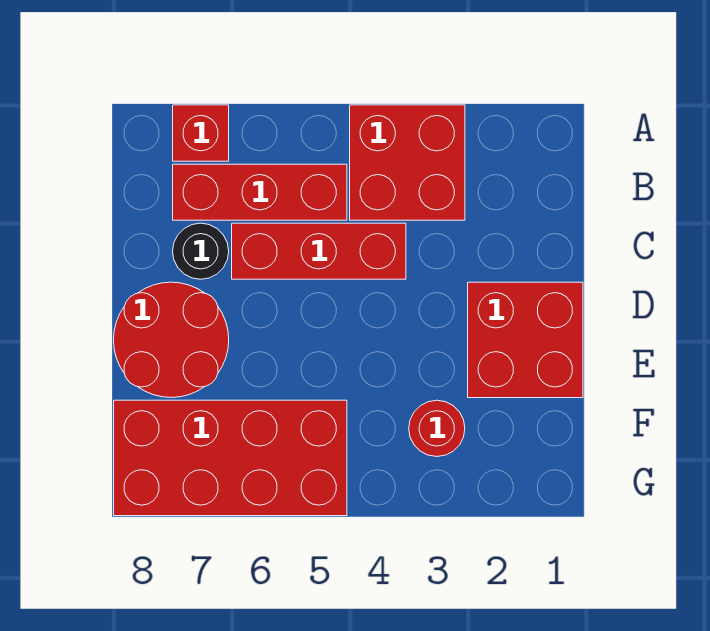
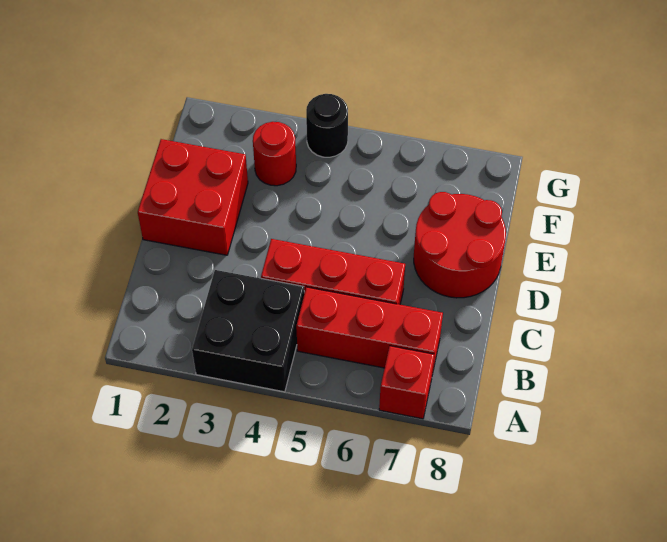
red 2x2 brick [350,105,465,220] -> black 2x2 brick [192,270,304,392]
black 1x1 round brick [173,223,229,279] -> black 1x1 round brick moved to [306,94,348,157]
red 2x4 brick [114,400,347,516] -> none

